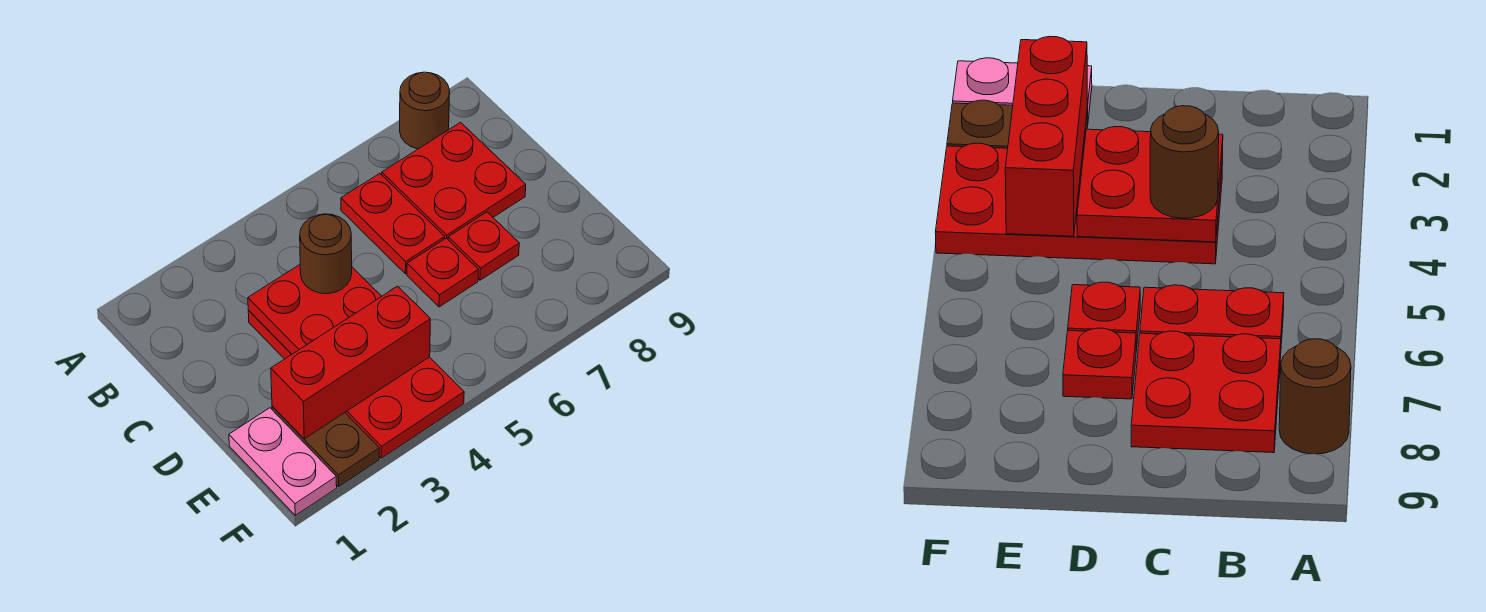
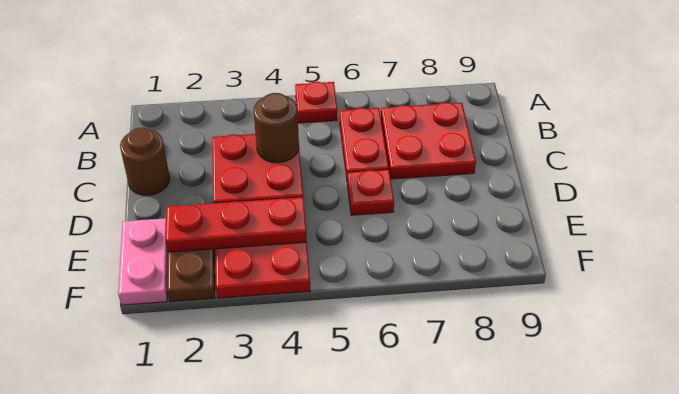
brown 1x1 round brick [400,72,450,149] -> brown 1x1 round brick moved to [120,128,170,195]
red 1x1 plate [448,212,519,280] -> red 1x1 plate moved to [295,82,337,123]
red 1x3 brick [271,286,430,439] -> red 1x3 plate [166,197,307,252]

